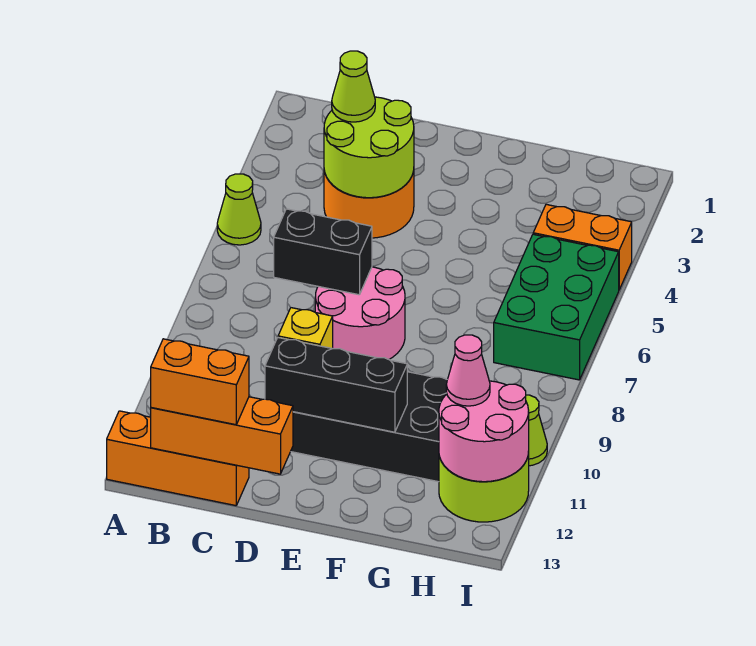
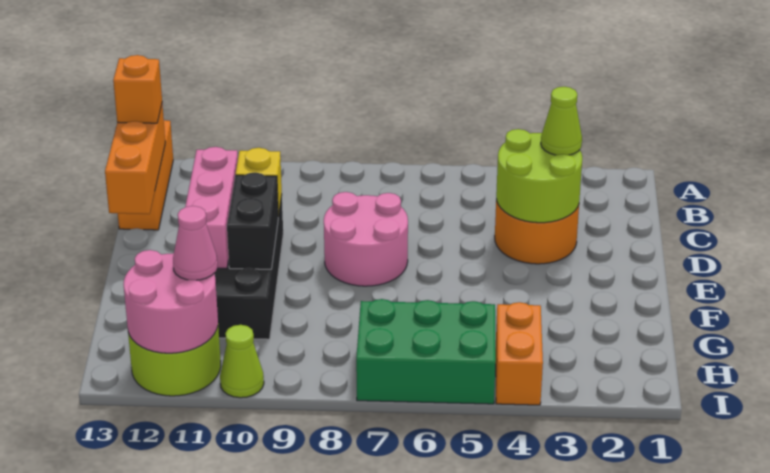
lime 1x1 cone [217,174,261,245] -> none
orange 1x2 brick [151,339,249,425] -> orange 1x1 brick [113,55,162,123]
black 1x2 brick [274,209,372,295] -> black 1x2 brick moved to [227,173,278,269]
black 1x3 brick [265,337,407,432] -> pink 1x3 brick [185,147,238,268]

